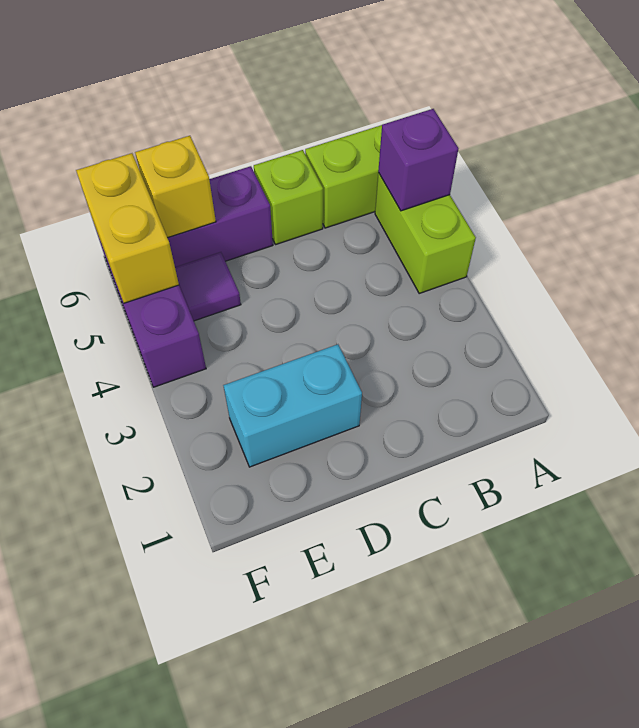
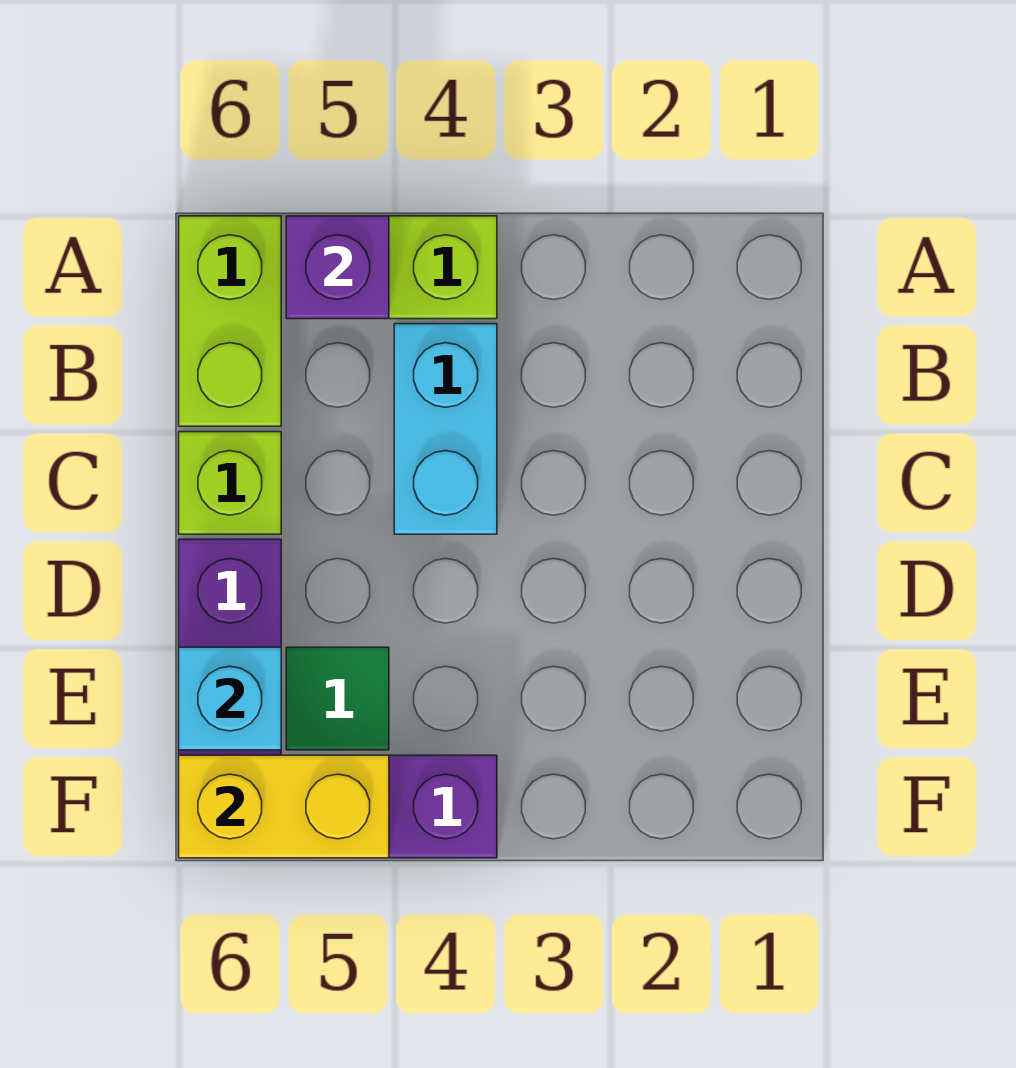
cyan 1x2 brick [223,344,362,467] -> cyan 1x2 brick moved to [394,324,497,534]
purple 1x1 tile [175,252,241,321] -> green 1x1 tile [286,647,389,750]
yellow 1x1 brick [135,136,216,238] -> cyan 1x1 brick [179,647,281,750]

